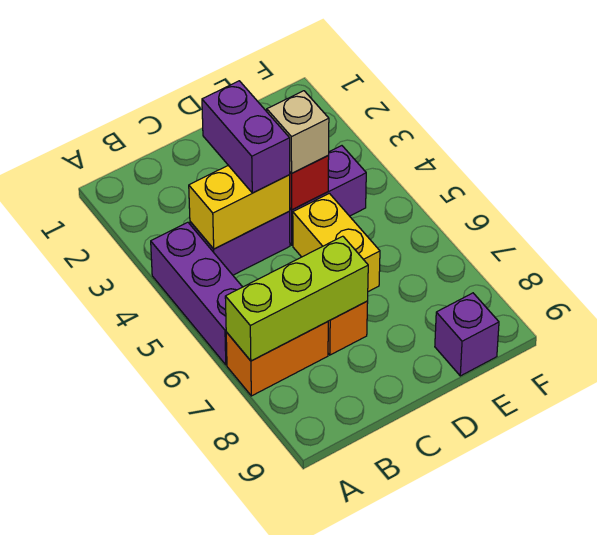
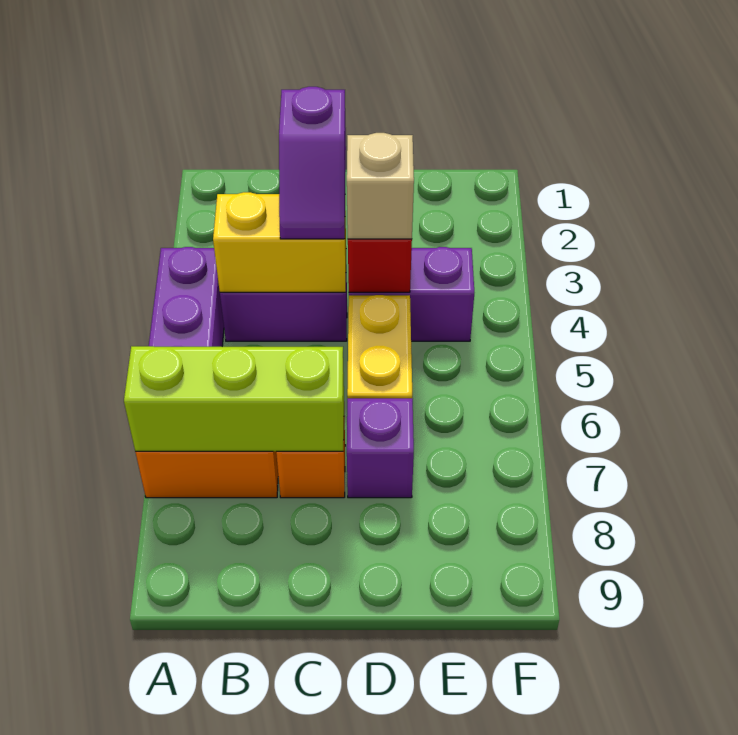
purple 1x2 brick [202,81,290,193] -> purple 1x2 slope [279,87,346,239]
purple 1x1 brick [435,293,499,376] -> purple 1x1 brick moved to [347,398,414,498]

